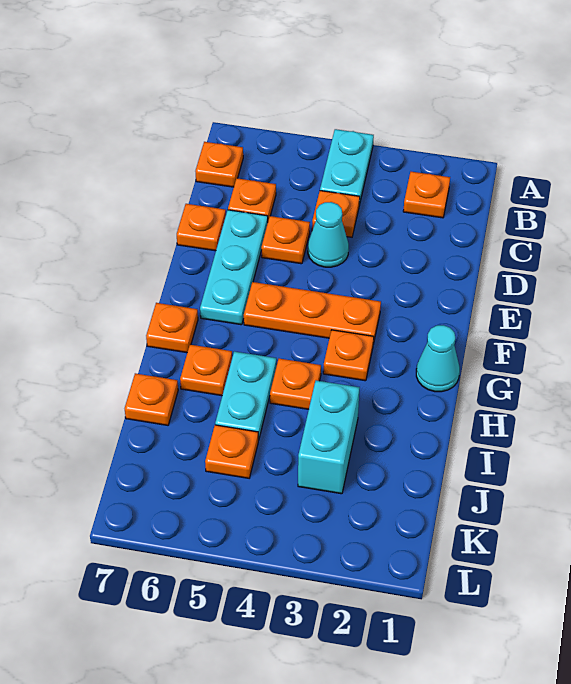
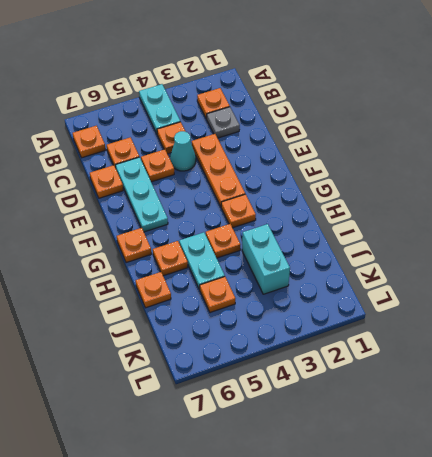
none -> grey 1x1 plate [207,107,240,138]
orange 1x3 plate [244,282,381,343] -> orange 1x3 plate turned to [192,134,245,206]
cyan 1x1 cone [416,325,460,392] -> none

